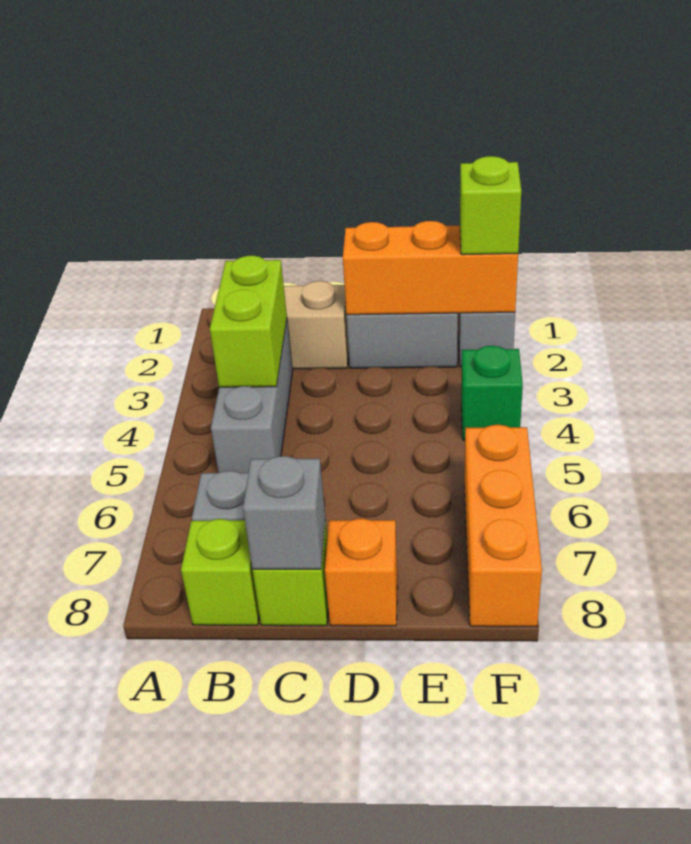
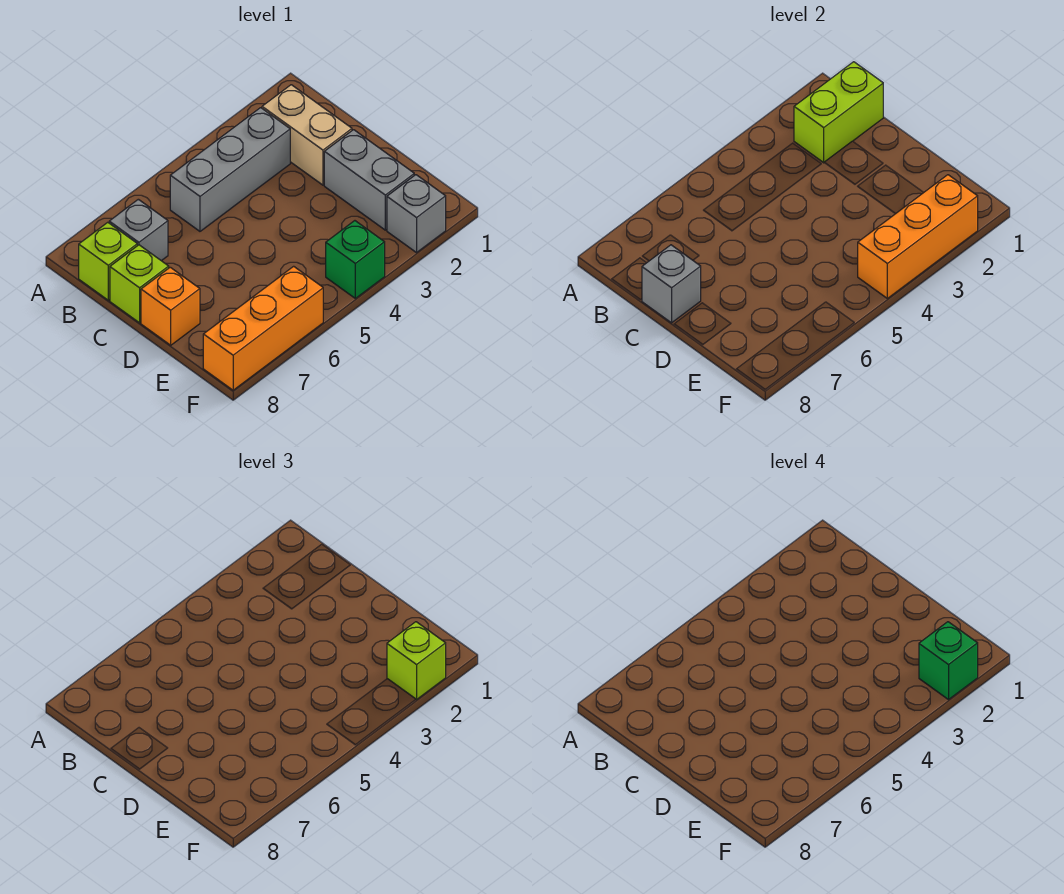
lime 1x2 brick [210,256,287,387] -> lime 1x2 brick moved to [794,62,883,163]
orange 1x3 brick [343,221,518,315] -> orange 1x3 brick turned to [858,175,978,298]
none -> green 1x1 brick [919,622,978,700]

